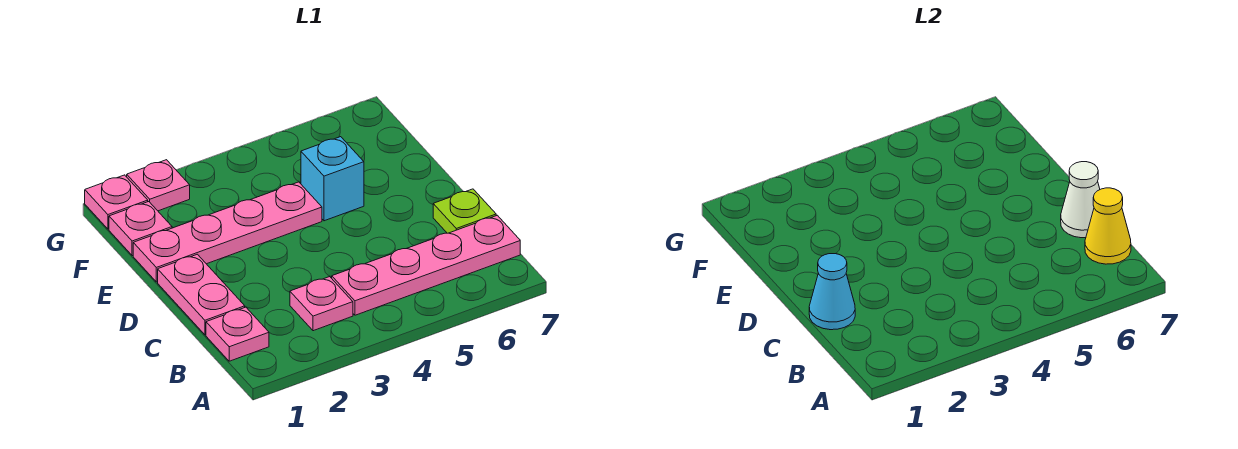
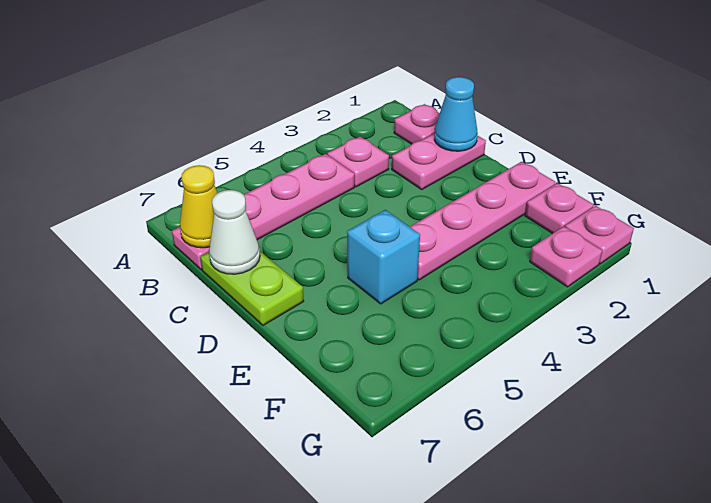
pink 1x2 plate [158,254,245,335] -> pink 1x2 plate turned to [392,134,486,189]
lime 1x1 plate [433,189,496,233] -> lime 1x2 plate [200,251,304,325]

